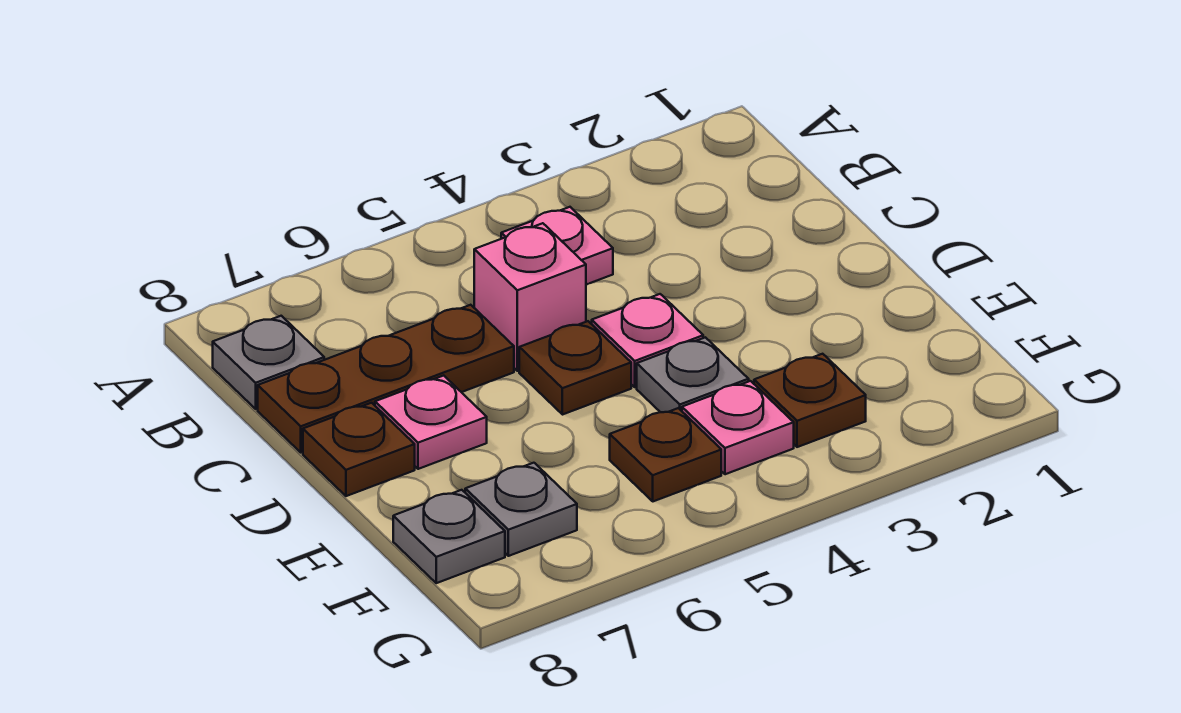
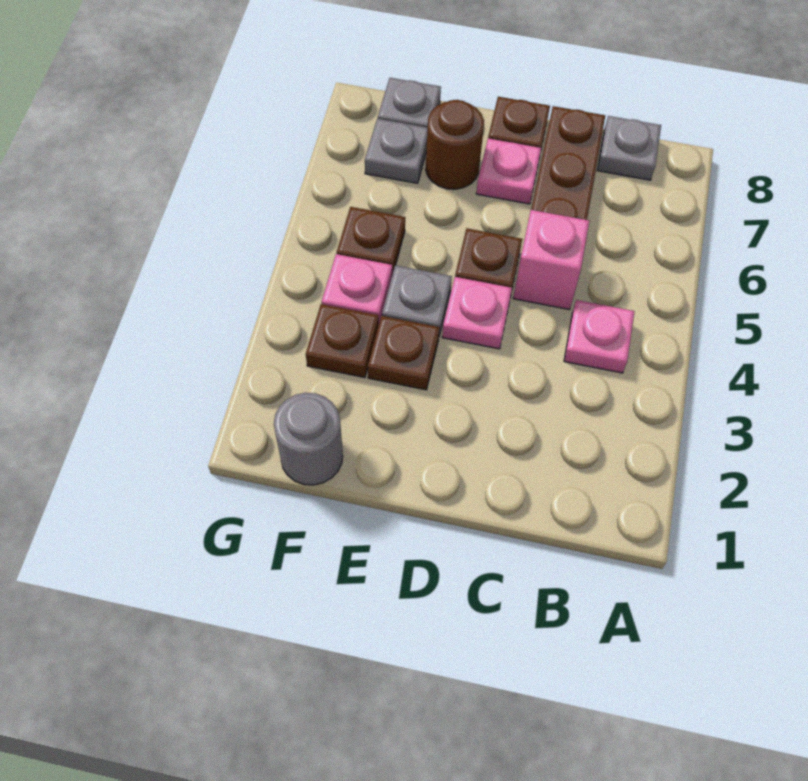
none -> brown 1x1 plate [368,316,440,390]
none -> brown 1x1 round brick [426,100,484,189]
none -> grey 1x1 round brick [274,393,343,485]

